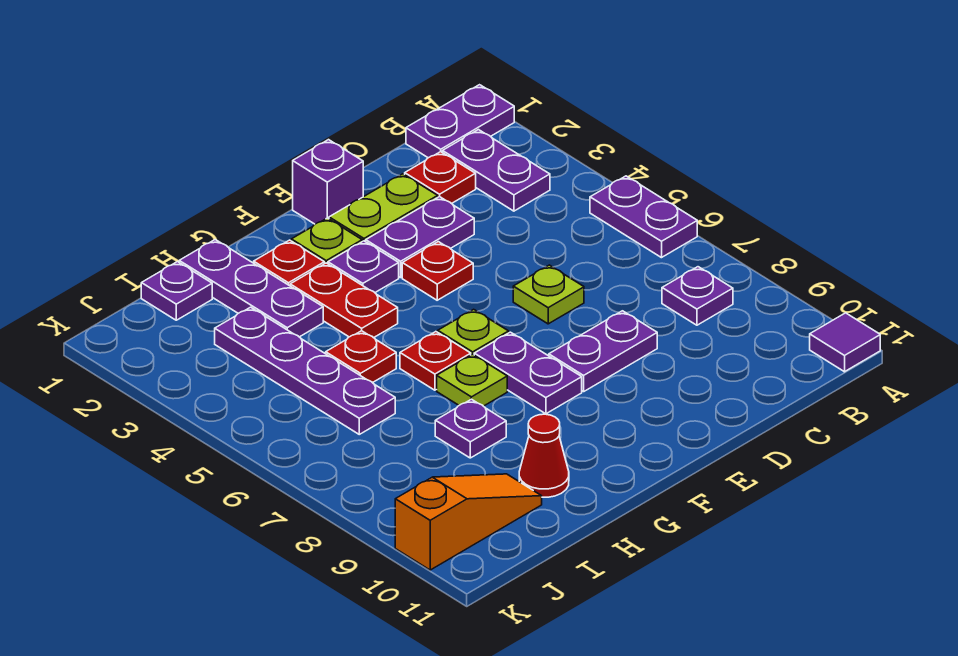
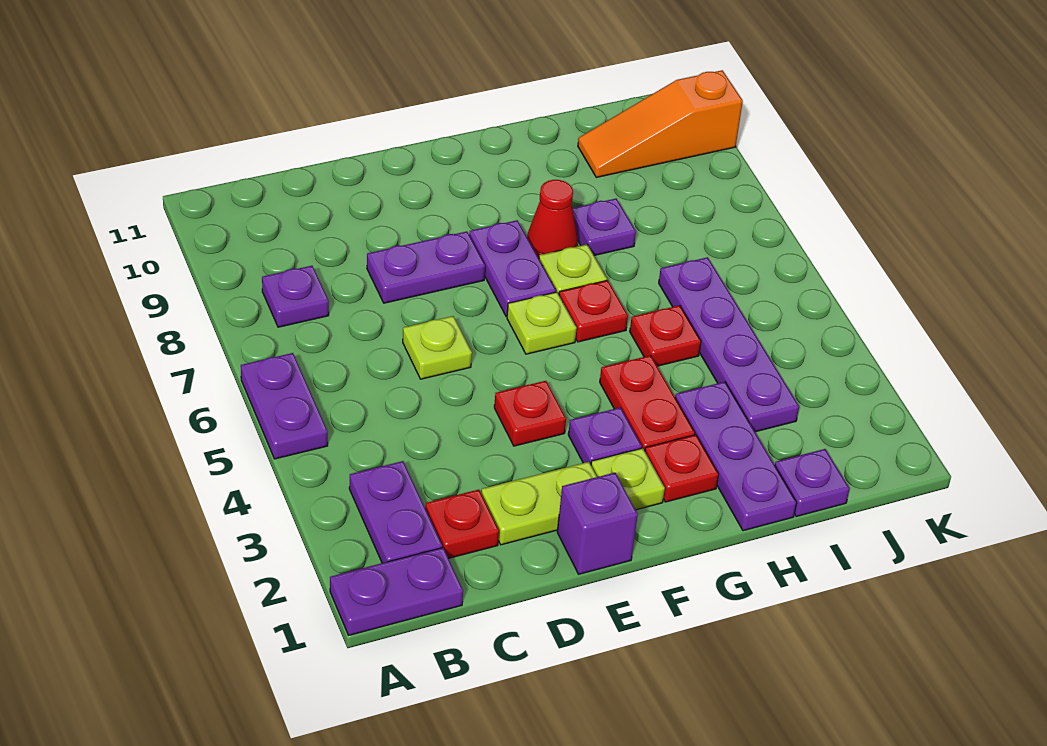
purple 1x1 tile [810,313,880,372] -> none
purple 1x2 plate [366,197,474,277] -> none
red 1x1 cone [519,414,569,497] -> red 1x1 cone moved to [527,180,578,258]

